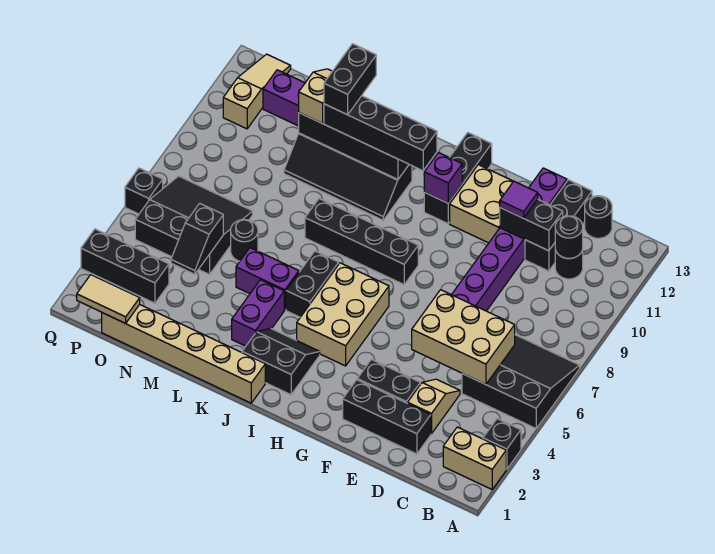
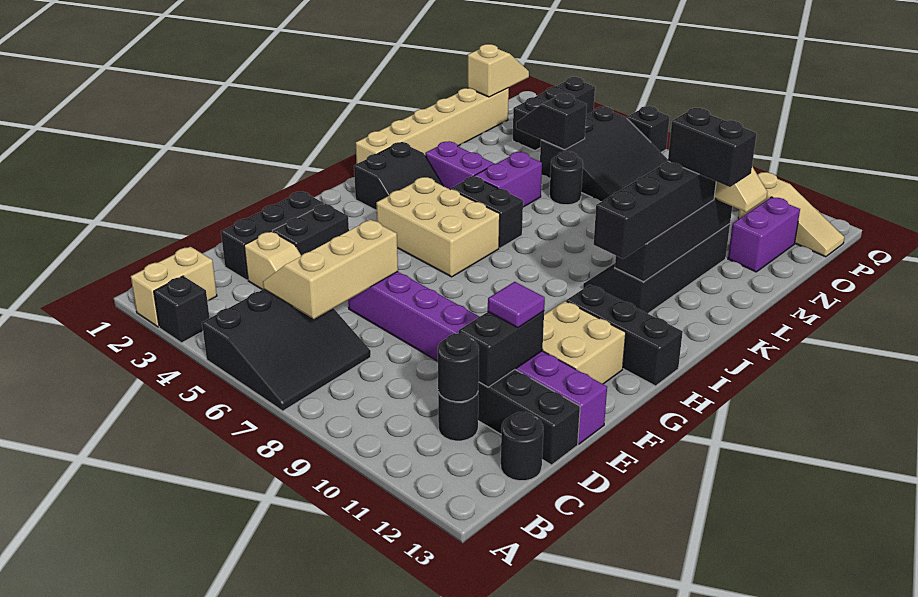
tan 2x3 brick [412,290,515,384] -> tan 2x3 slope [263,220,398,319]
black 1x4 brick [305,199,418,285] -> none
purple 1x1 brick [424,153,462,203] -> none
tan 1x2 tile [77,275,140,323] -> tan 1x2 slope [468,44,529,97]

